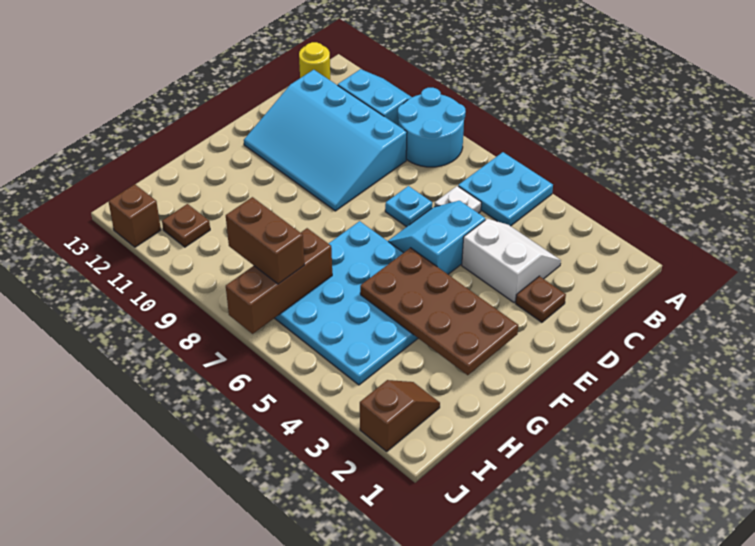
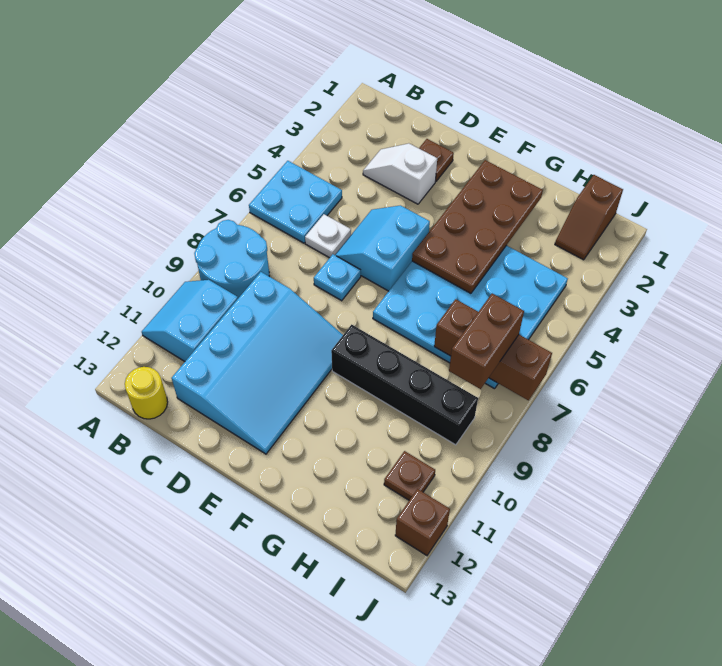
white 2x2 slope [462,219,561,303] -> white 1x2 slope [363,143,437,204]
cyan 2x2 slope [388,201,485,274] -> cyan 2x2 slope turned to [335,206,430,291]
none -> black 1x4 brick [331,325,478,445]
brown 1x2 slope [360,380,440,451] -> brown 1x2 slope turned to [555,175,623,260]

